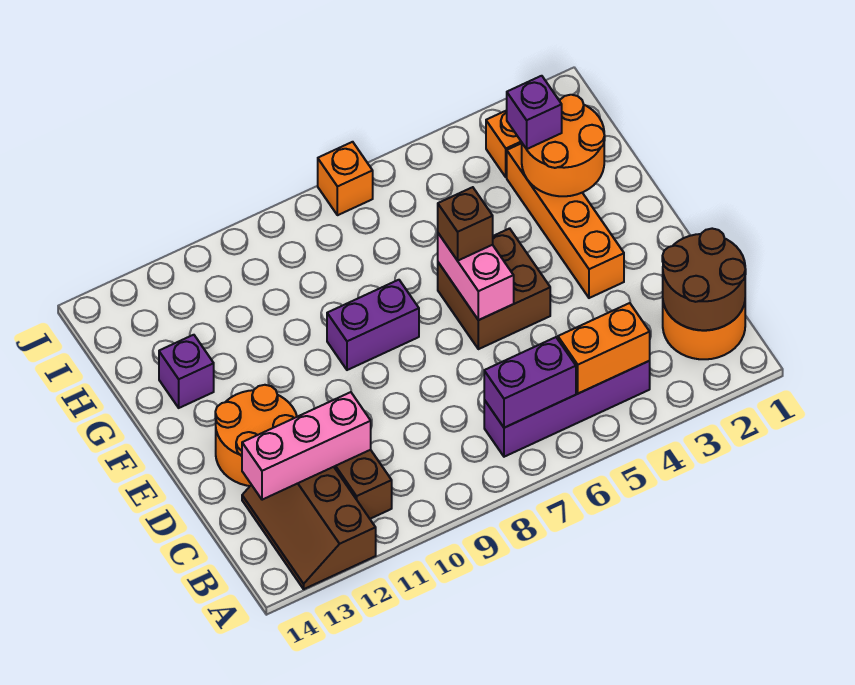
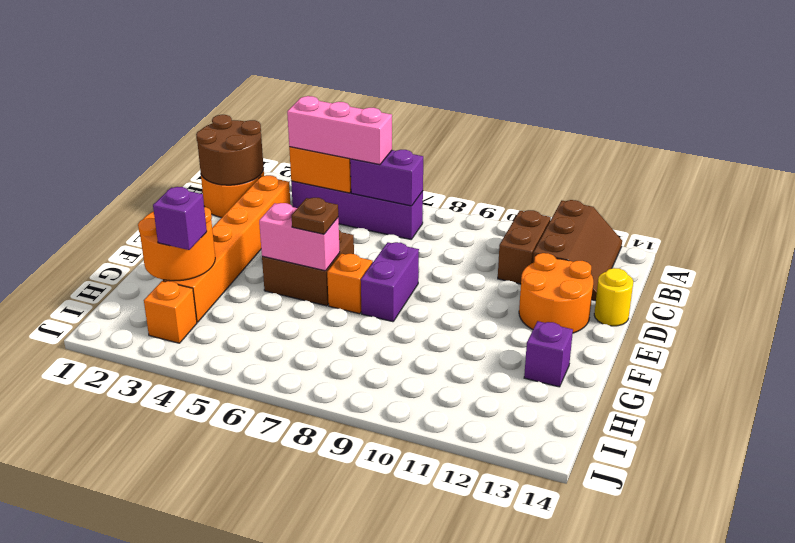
pink 1x3 brick [242,392,371,500] -> pink 1x3 brick moved to [287,96,392,165]
none -> yellow 1x1 round brick [594,268,633,326]
orange 1x4 brick [507,143,624,298] -> orange 1x6 brick [163,175,290,322]
pink 1x2 brick [438,233,514,320] -> pink 1x2 brick turned to [259,203,340,271]
brown 1x1 brick [438,187,493,261] -> brown 1x1 plate [292,198,338,234]
purple 1x2 brick [327,280,419,370] -> purple 1x2 brick turned to [361,242,419,322]
orange 1x1 brick [318,142,373,215] -> orange 1x1 brick moved to [327,254,373,314]

